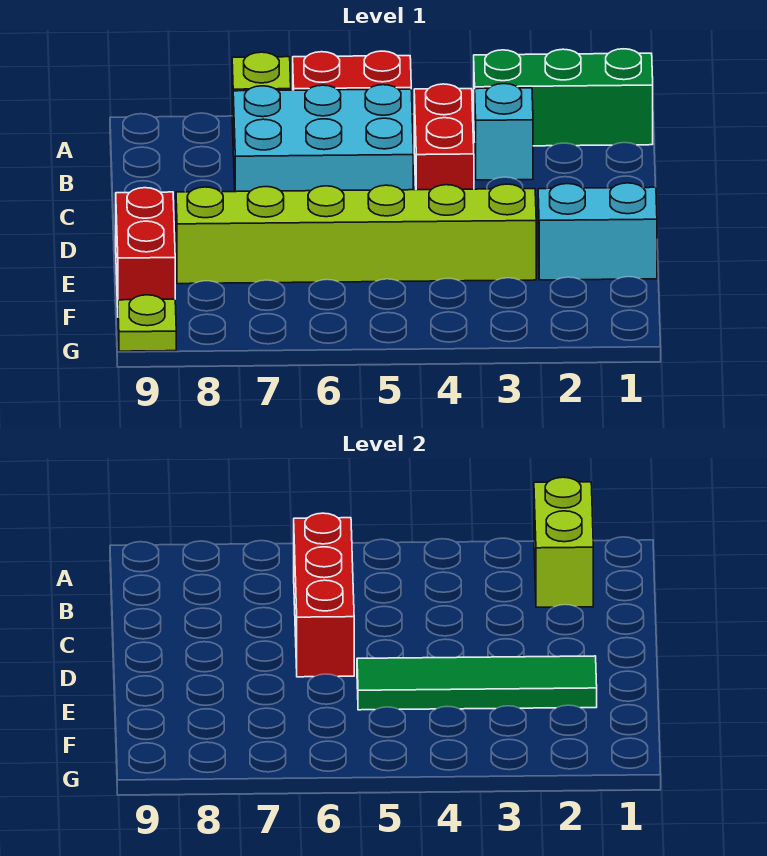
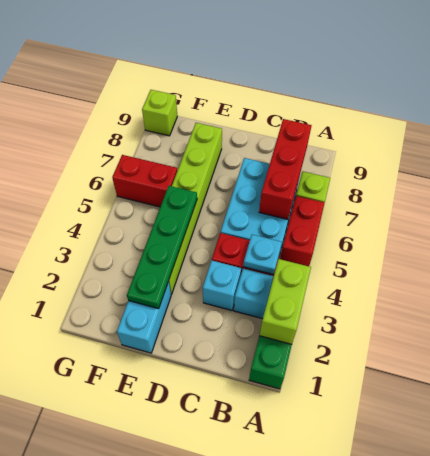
lime 1x2 brick [534,477,593,607] -> lime 1x2 brick turned to [260,259,311,344]
none -> cyan 1x1 plate [243,235,282,275]
red 1x3 brick [294,513,354,677] -> red 1x3 brick turned to [259,119,312,219]
none -> cyan 1x1 brick [203,260,241,310]
green 1x4 tile [357,656,597,710] -> green 1x4 plate [127,186,197,309]
red 1x2 brick [116,188,175,307] -> red 1x2 brick moved to [112,155,177,207]
lime 1x1 plate [118,295,176,351] -> lime 1x1 brick [142,90,177,136]

